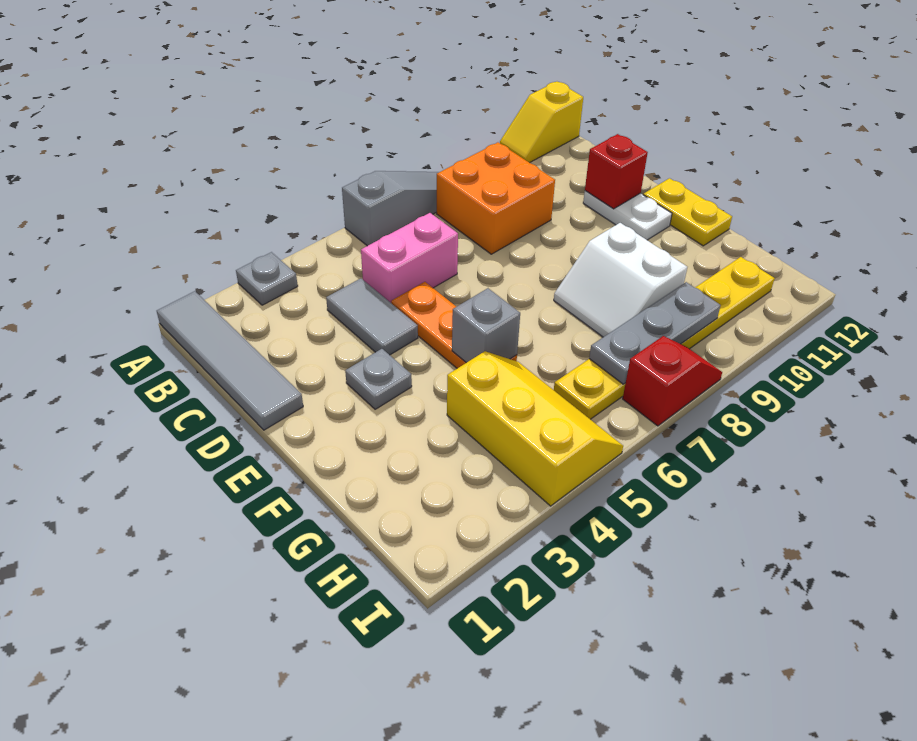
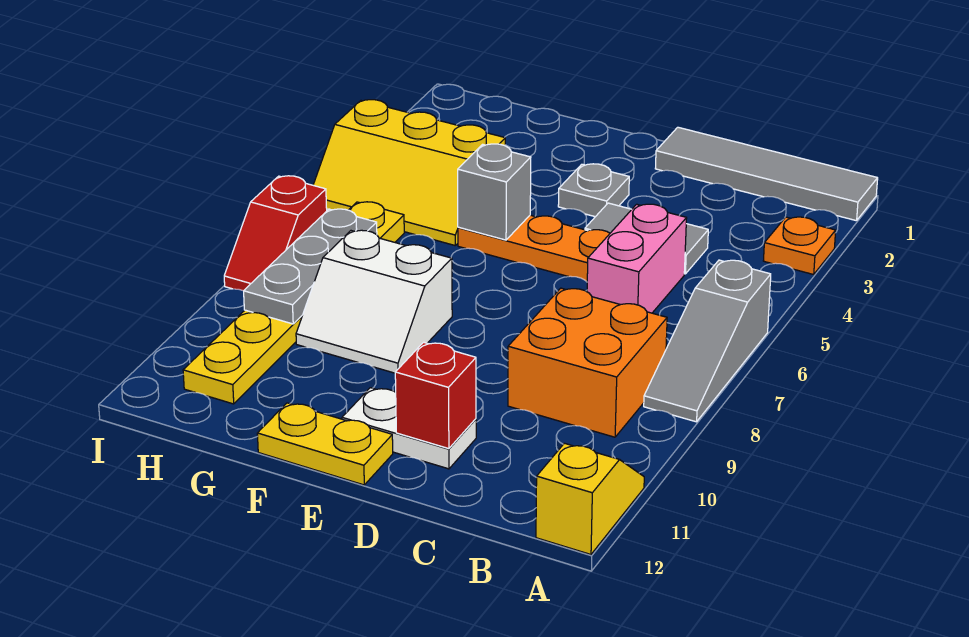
grey 1x1 plate [236,252,298,305] -> orange 1x1 plate [763,217,836,274]
white 2x2 slope [554,223,687,337] -> white 2x2 slope turned to [296,230,452,373]

